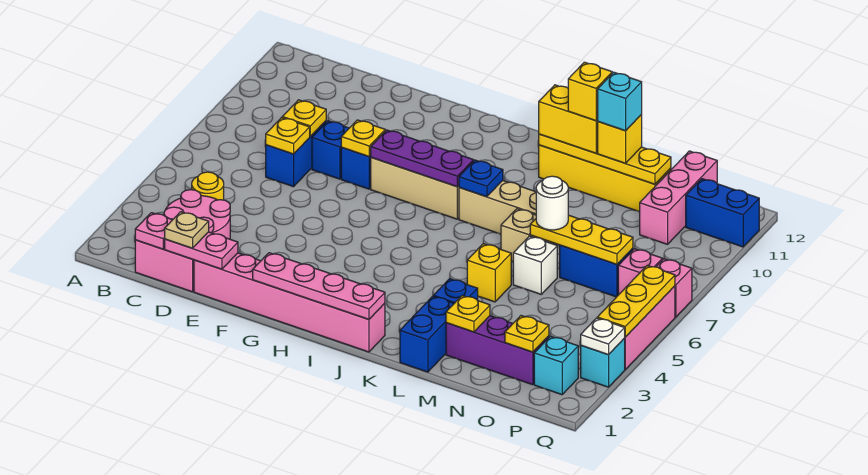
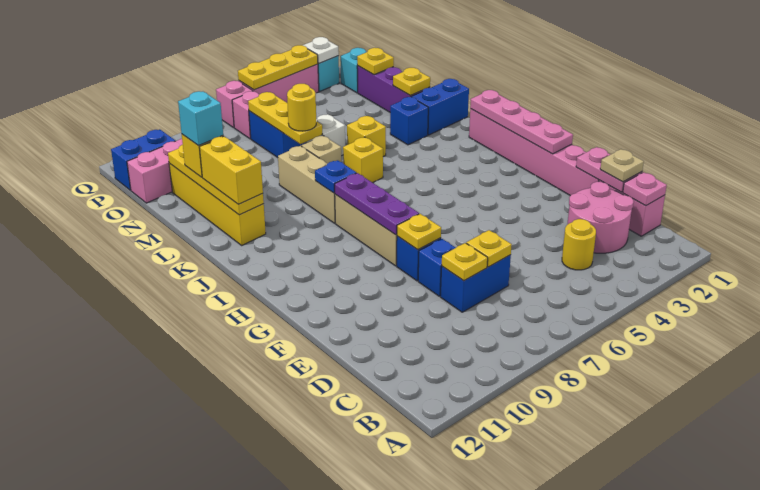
yellow 1x1 brick [568,62,612,121] -> yellow 1x1 brick moved to [343,137,383,183]
white 1x1 round brick [536,176,568,230] -> yellow 1x1 round brick [287,84,316,131]
blue 1x2 brick [686,179,759,247] -> blue 1x2 brick turned to [111,129,175,190]

